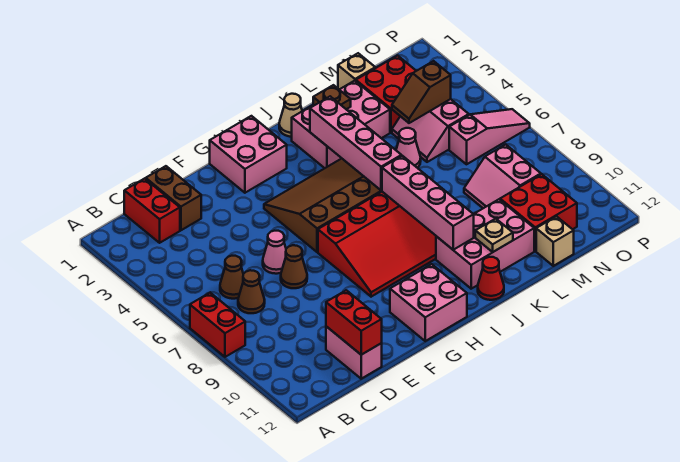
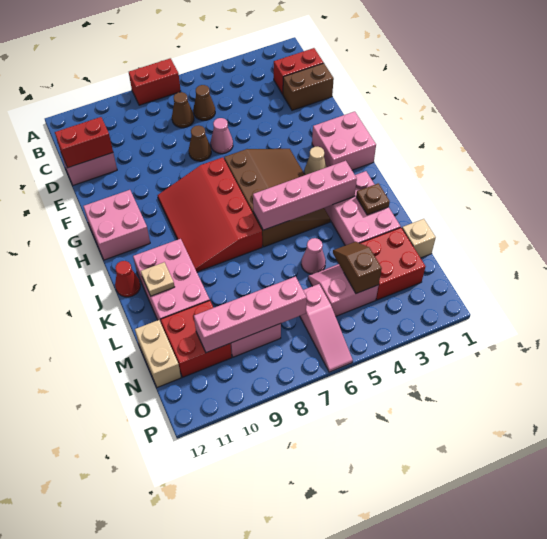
tan 1x1 cone [279,94,302,137] -> tan 1x1 cone moved to [304,147,327,175]
pink 1x4 brick [382,156,474,250] -> pink 1x4 brick moved to [194,277,307,353]
tan 1x1 brick [536,216,574,266] -> tan 1x2 brick [135,320,181,387]

